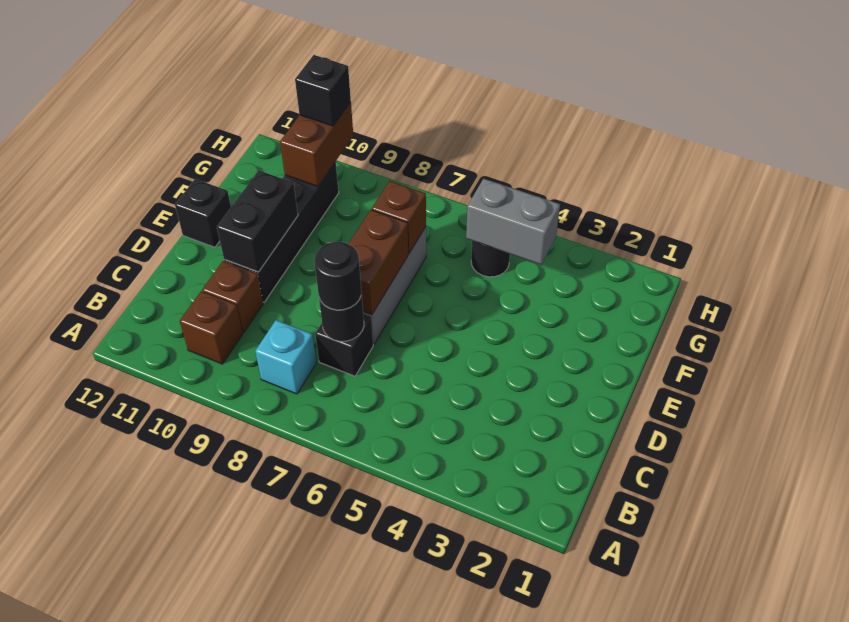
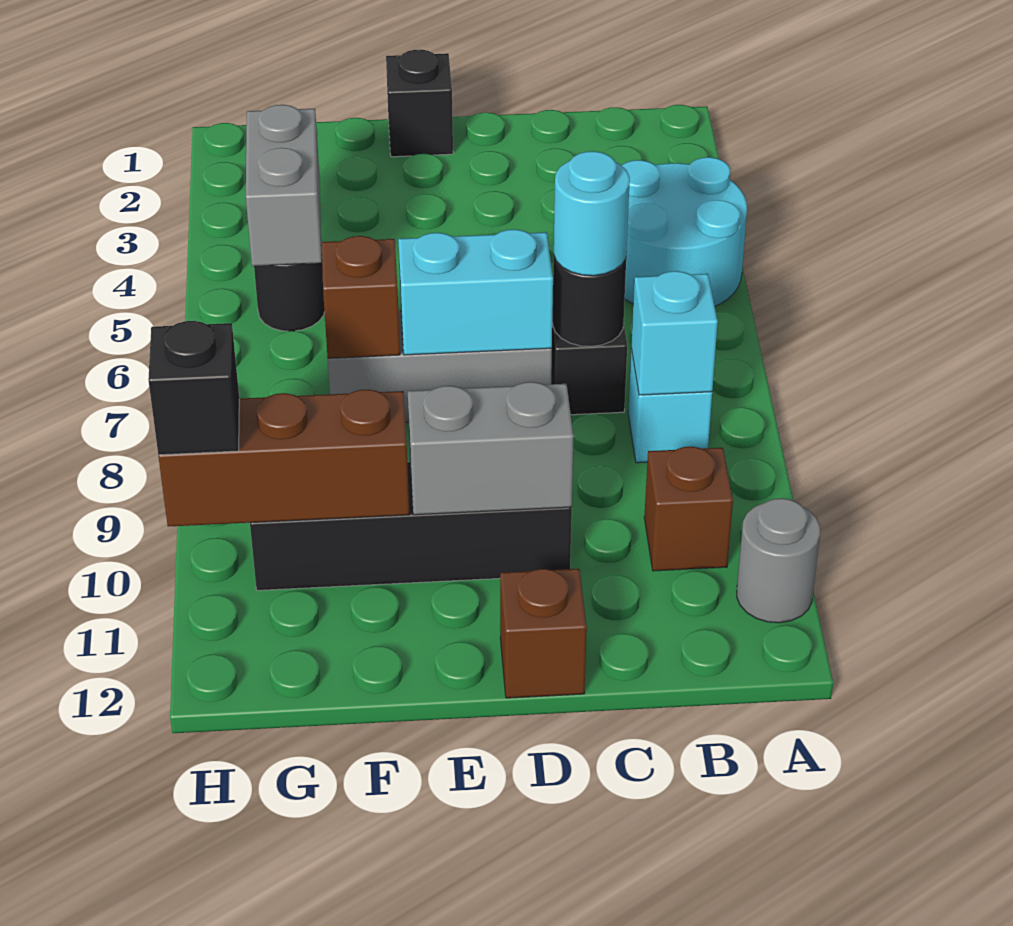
none -> cyan 2x2 round brick [622,157,747,306]
none -> grey 1x1 round brick [737,498,820,623]
none -> cyan 1x1 brick [631,271,718,395]
black 1x1 round brick [314,242,361,310] -> cyan 1x1 round brick [554,151,630,276]
brown 1x1 brick [202,261,263,333] -> brown 1x1 brick moved to [500,569,587,698]
brown 1x2 brick [349,210,408,315] -> cyan 1x2 brick [398,229,553,355]
black 1x2 brick [217,170,298,272] -> grey 1x2 brick [408,382,574,515]
black 1x1 brick [175,179,231,247] -> black 1x1 brick moved to [386,49,453,157]
brown 1x2 brick [280,102,353,186] -> brown 1x3 brick [158,390,409,527]

